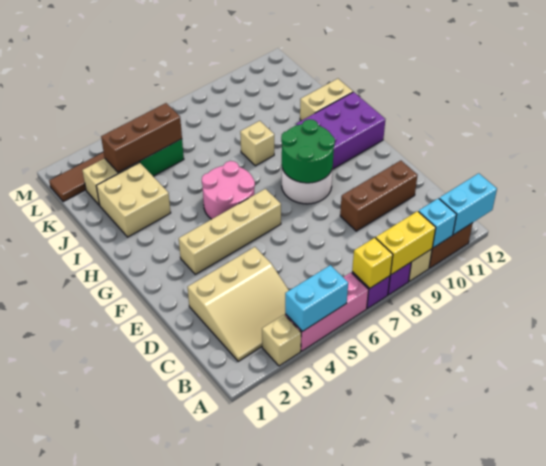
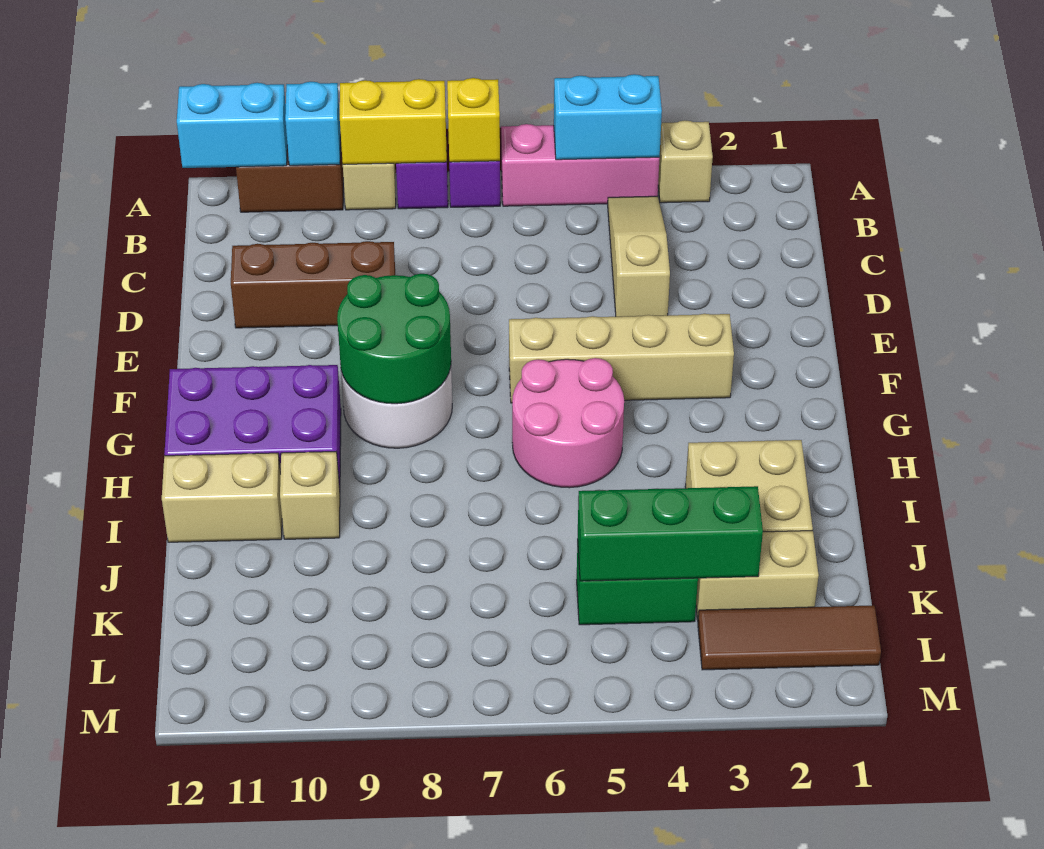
tan 3x3 slope [188,247,289,361] -> tan 1x3 slope [608,196,670,317]
tan 1x1 brick [240,121,274,166] -> tan 1x1 brick moved to [280,452,340,539]
brown 1x3 brick [101,103,182,172] -> green 1x3 brick [578,486,763,581]

